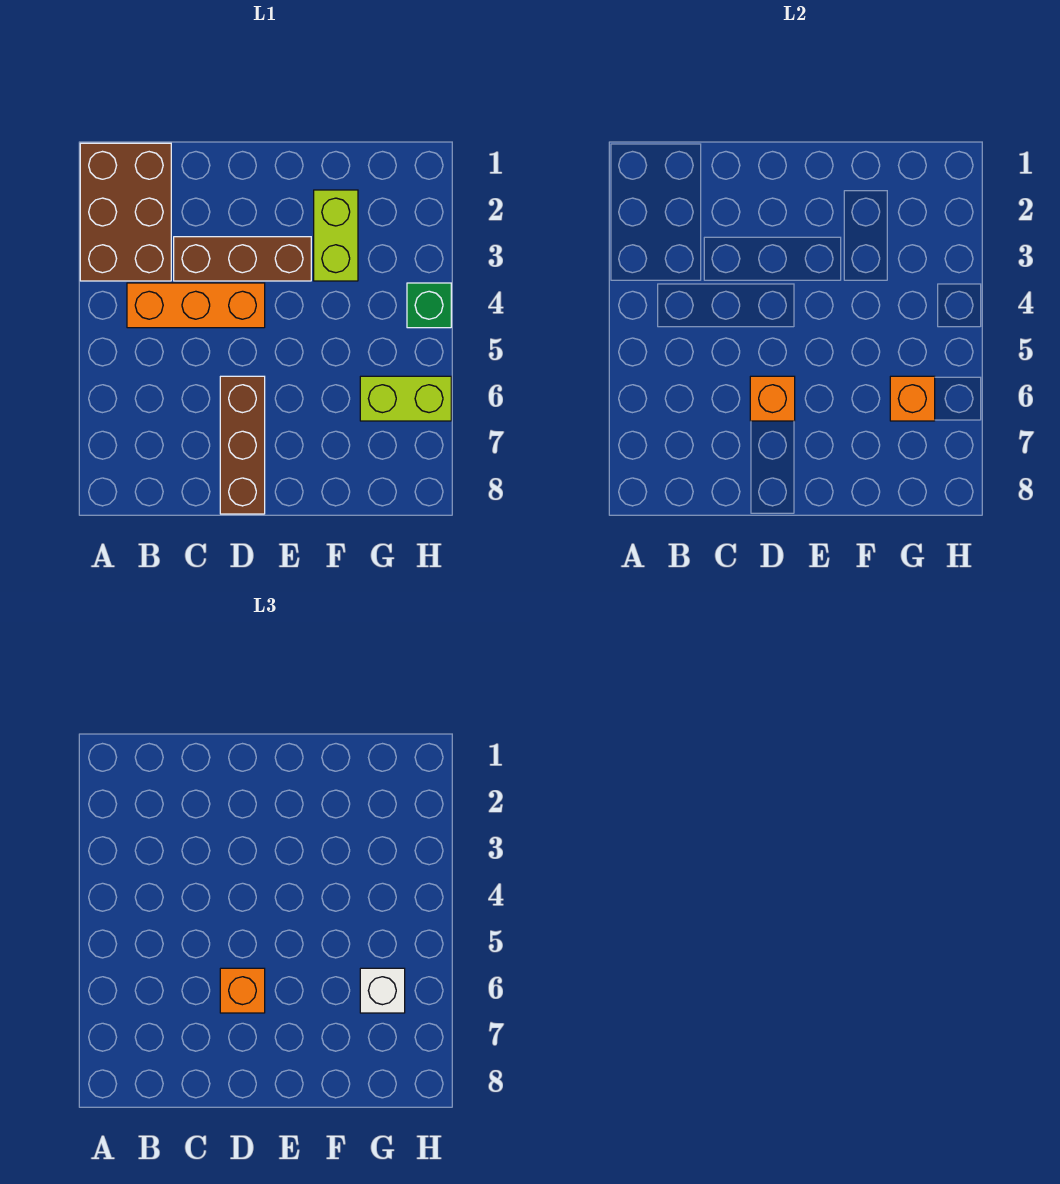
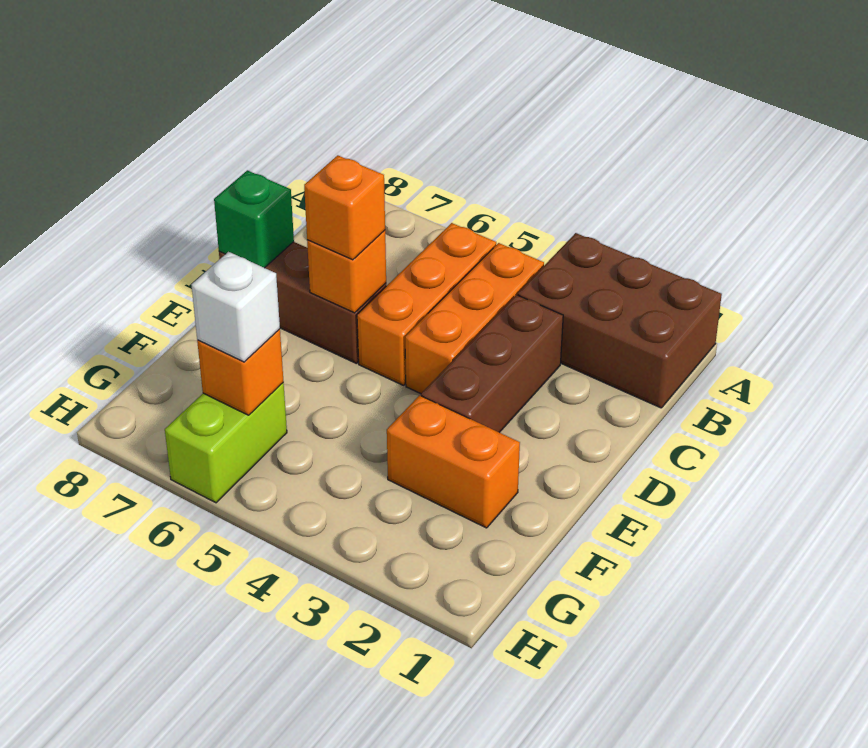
none -> orange 1x3 brick [357,223,496,385]
lime 1x2 brick [314,190,358,281] -> orange 1x2 brick [387,395,520,528]
green 1x1 brick [407,283,451,328] -> green 1x1 brick moved to [214,170,294,268]

